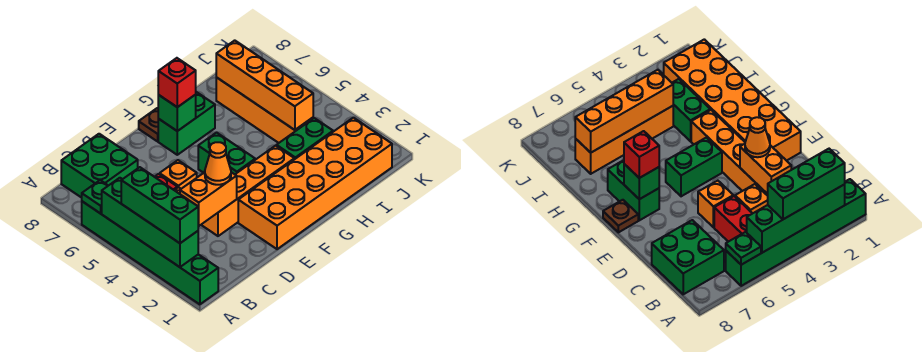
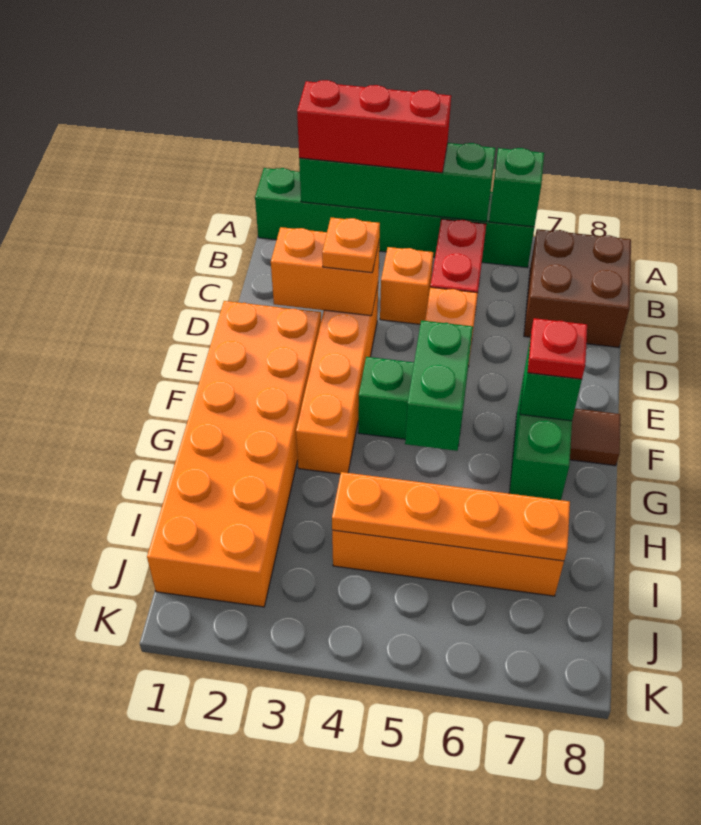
green 1x3 brick [121,167,198,243] -> red 1x3 brick [297,80,451,173]
green 1x1 plate [82,180,108,214] -> green 1x1 brick [489,148,544,227]
green 2x2 brick [61,134,138,198] -> brown 2x2 brick [524,229,631,347]
orange 1x2 brick [180,172,237,226] -> orange 1x2 brick turned to [271,227,379,316]
orange 1x1 cone [205,142,231,185] -> orange 1x1 plate [322,218,380,273]
red 1x1 brick [158,58,196,107] -> red 1x1 plate [528,318,587,379]
brown 1x1 plate [139,108,159,141] -> brown 1x1 tile [570,409,620,466]
green 1x2 brick [276,118,333,159] -> green 1x2 brick moved to [405,320,473,451]
orange 1x4 brick [216,40,313,130] -> orange 1x4 plate [332,472,570,561]

